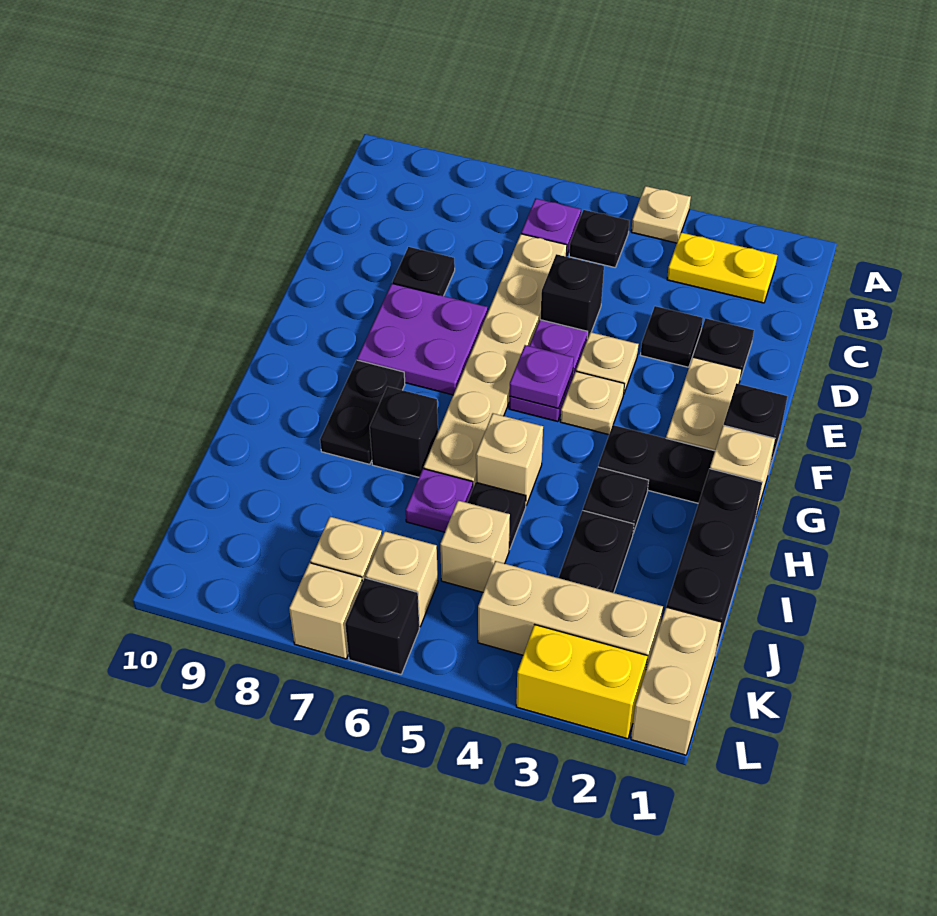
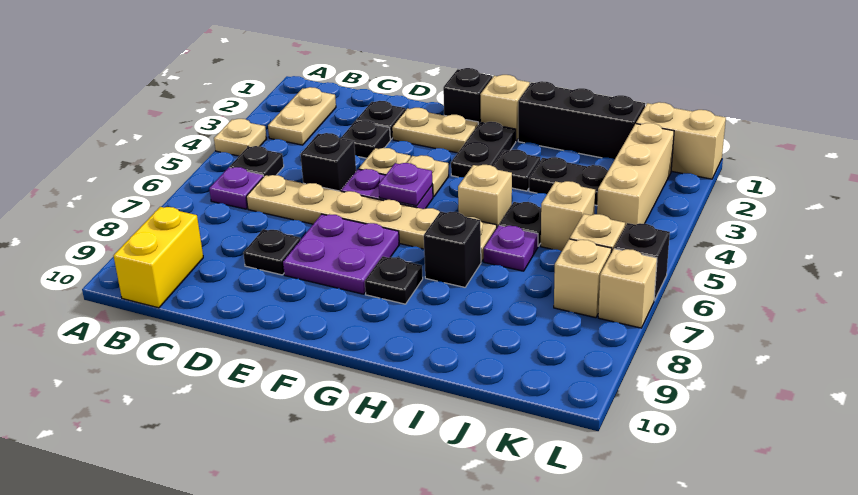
yellow 1x2 plate [667,233,777,303] -> tan 1x2 plate [268,87,336,145]
black 1x2 plate [320,360,405,464] -> black 1x1 plate [365,256,423,304]
yellow 1x2 brick [516,625,648,739] -> yellow 1x2 brick moved to [113,207,203,308]

